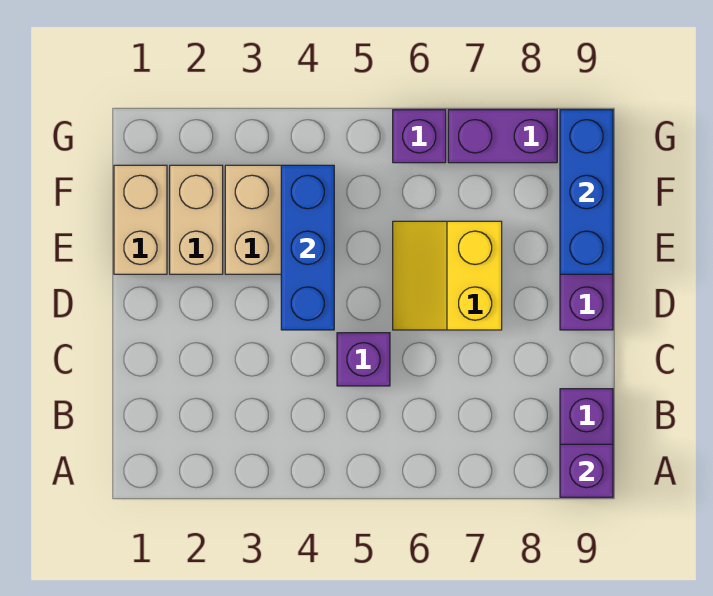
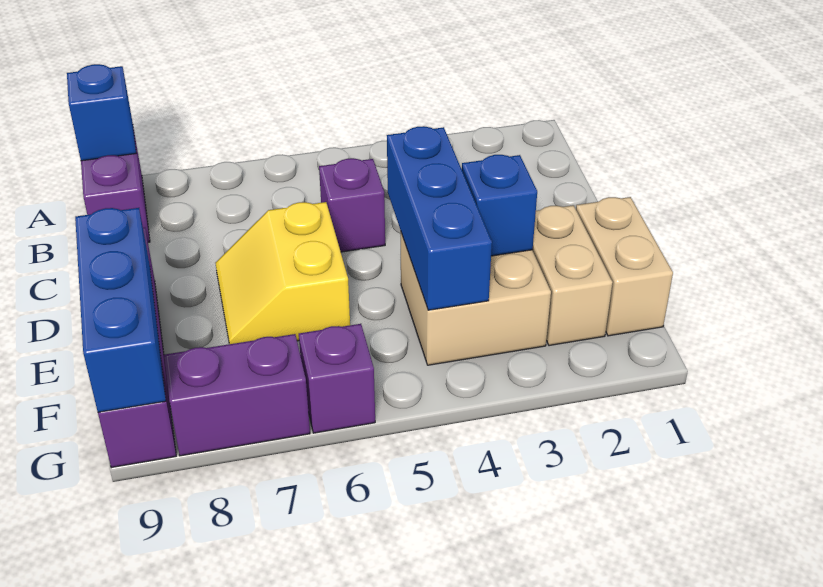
purple 1x1 brick [560,444,613,497] -> blue 1x1 brick [67,64,136,161]
yellow 2x2 slope [393,221,502,330] -> yellow 2x2 slope turned to [216,202,350,344]
none -> blue 1x1 brick [462,155,537,256]

